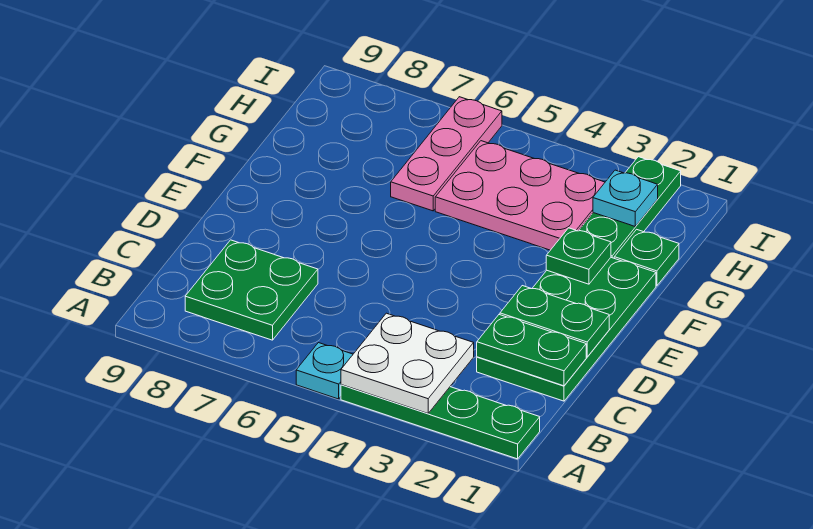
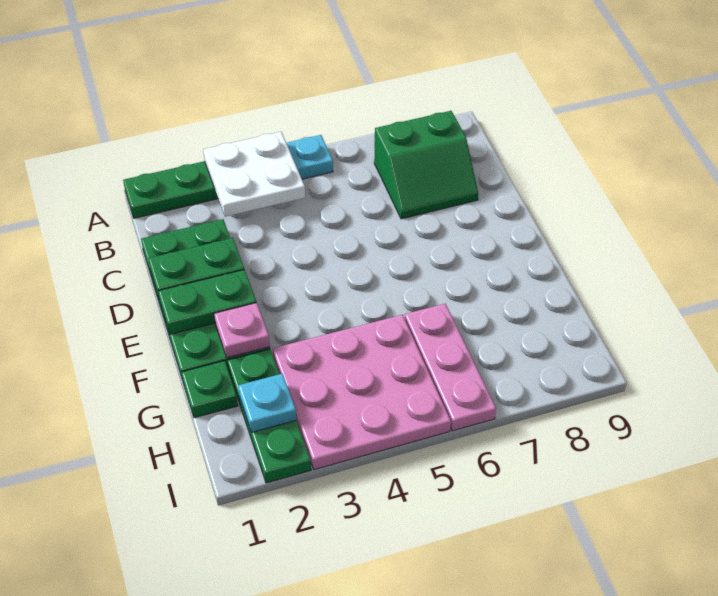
green 2x2 plate [185,240,318,340] -> green 2x2 slope [374,111,478,219]
green 1x2 plate [477,315,586,386] -> green 1x2 plate moved to [158,270,256,334]
green 1x1 plate [546,228,611,284] -> pink 1x1 plate [214,303,270,358]
pink 2x3 plate [435,141,605,250] -> pink 3x3 plate [273,315,451,470]

